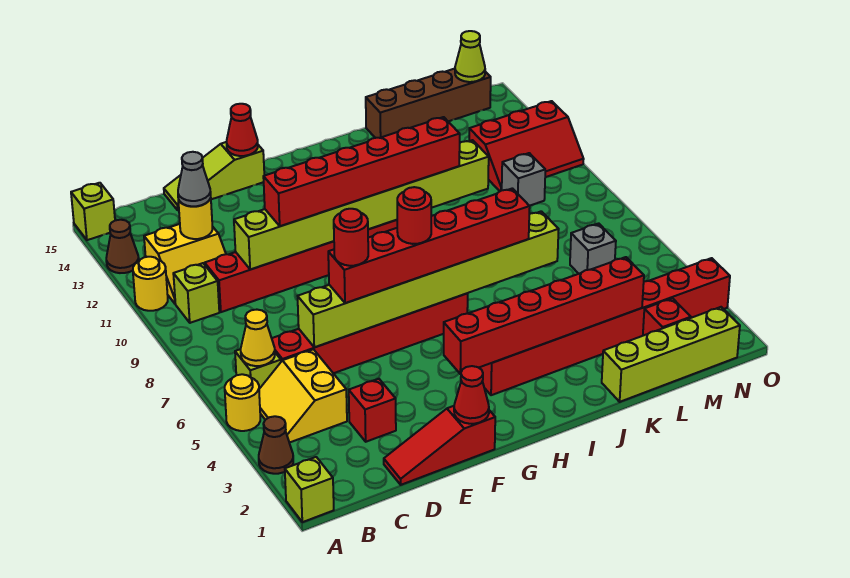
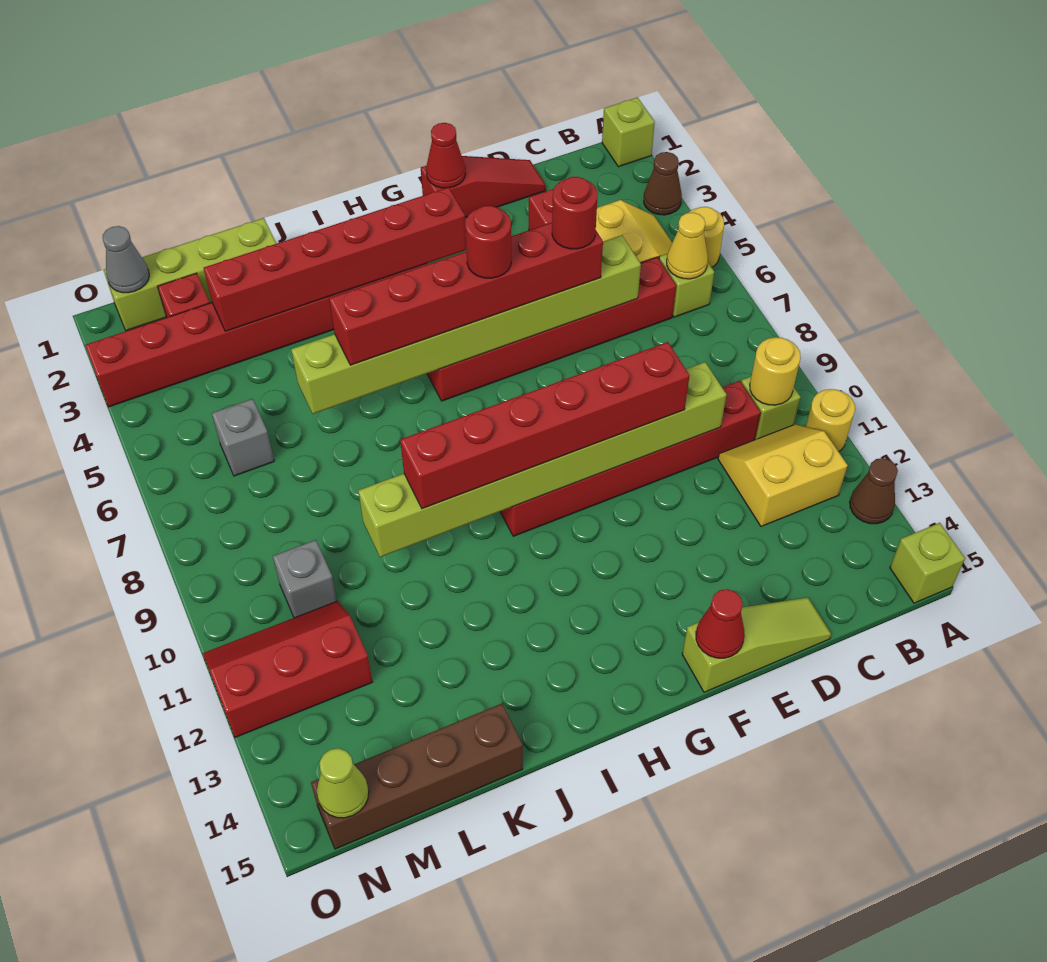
yellow 1x1 round brick [178,198,213,239] -> yellow 1x1 round brick moved to [750,337,801,405]
grey 1x1 cone [178,152,211,206] -> grey 1x1 cone moved to [103,226,149,293]

